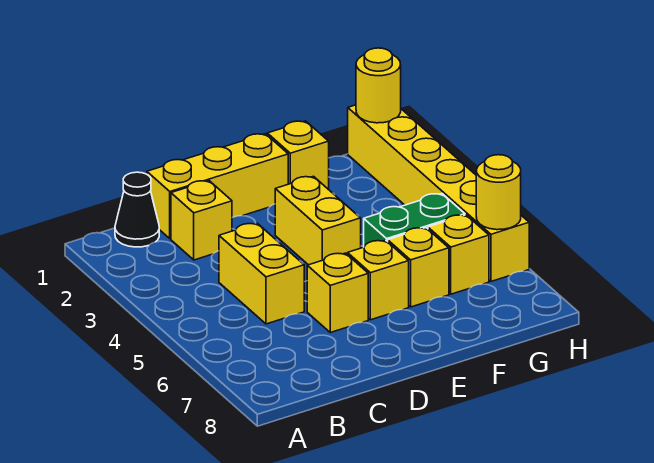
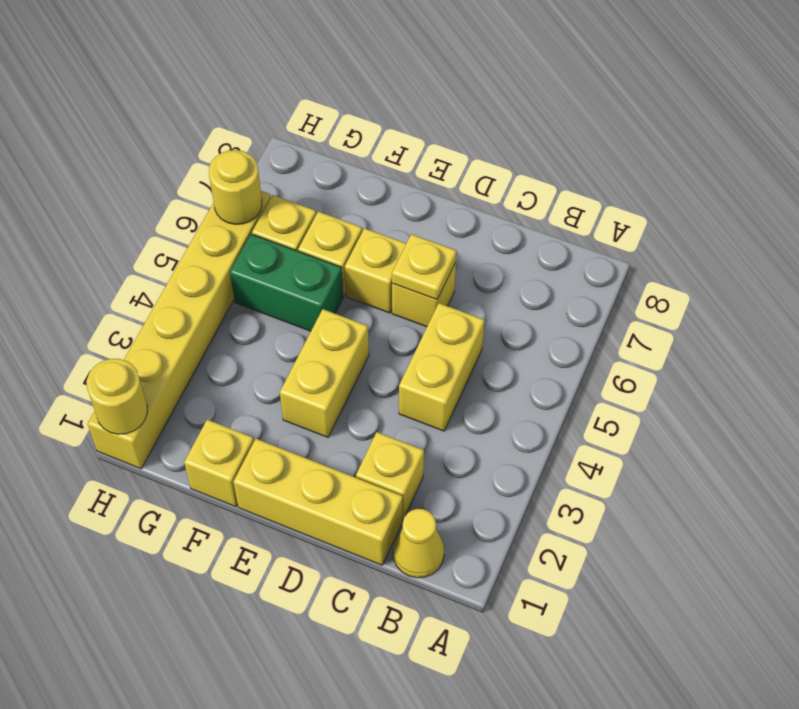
black 1x1 cone [115,172,159,247] -> yellow 1x1 cone [393,509,444,578]
none -> yellow 1x1 plate [392,234,457,300]

